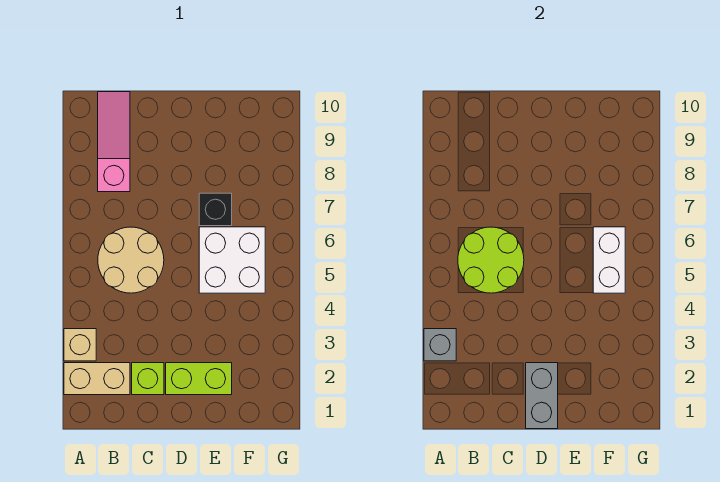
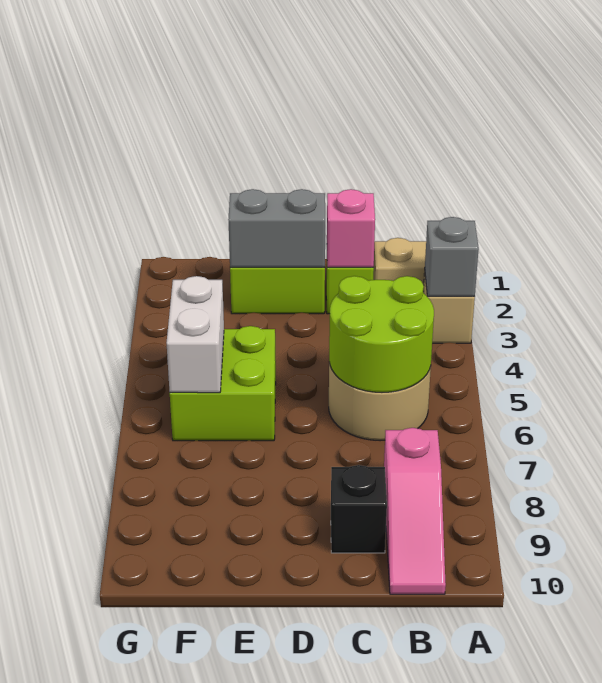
none -> pink 1x1 brick [327,189,375,267]
grey 1x2 brick [526,363,558,429] -> grey 1x2 brick turned to [228,189,325,267]
white 2x2 brick [199,227,265,293] -> lime 2x2 brick [170,326,276,441]
black 1x1 brick [199,193,232,226] -> black 1x1 brick moved to [331,465,387,553]

